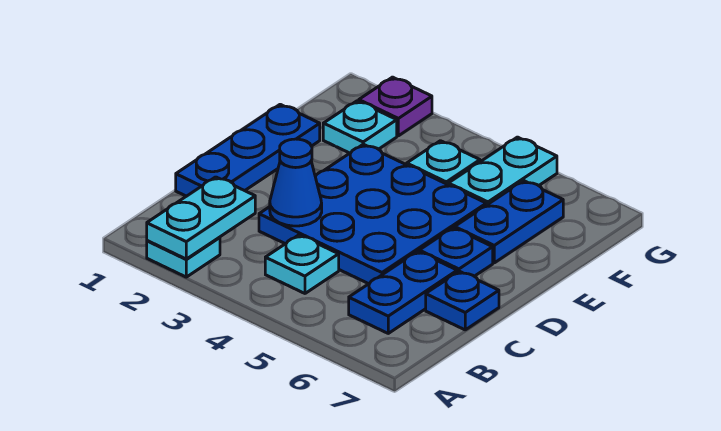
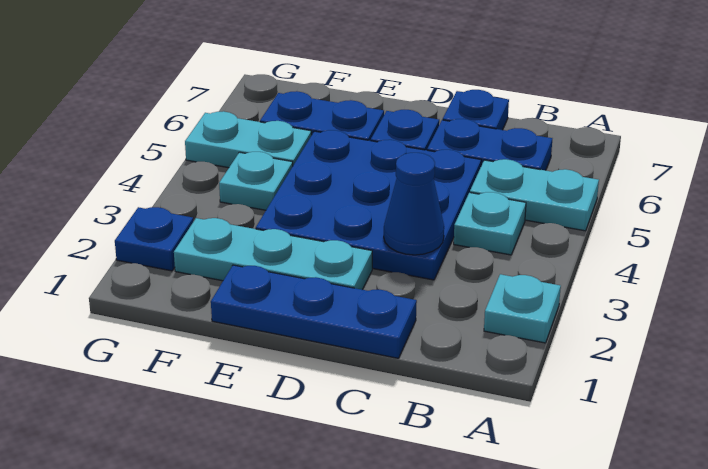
cyan 1x2 plate [147,177,255,259] -> cyan 1x2 plate moved to [470,159,599,231]
cyan 1x1 plate [323,101,397,153] -> cyan 1x3 plate [174,218,372,290]
purple 1x1 plate [359,77,432,136] -> blue 1x1 plate [115,207,193,271]

